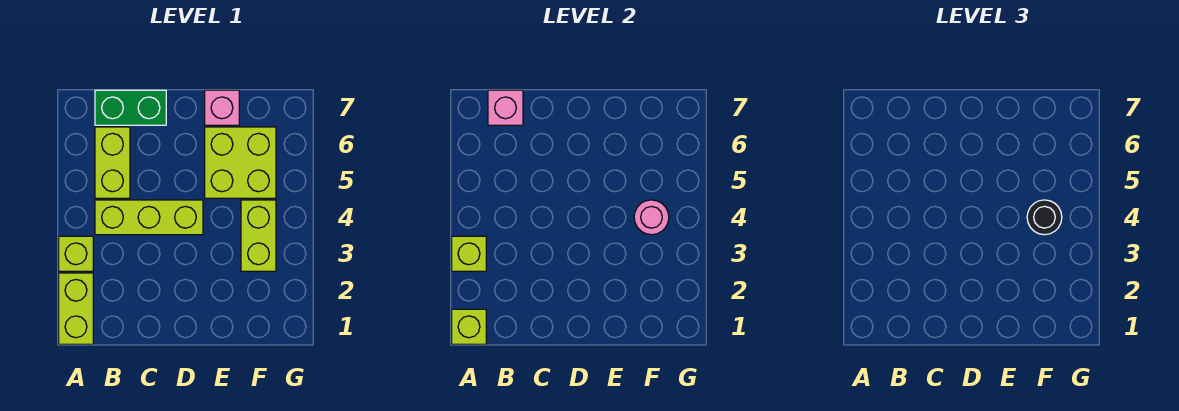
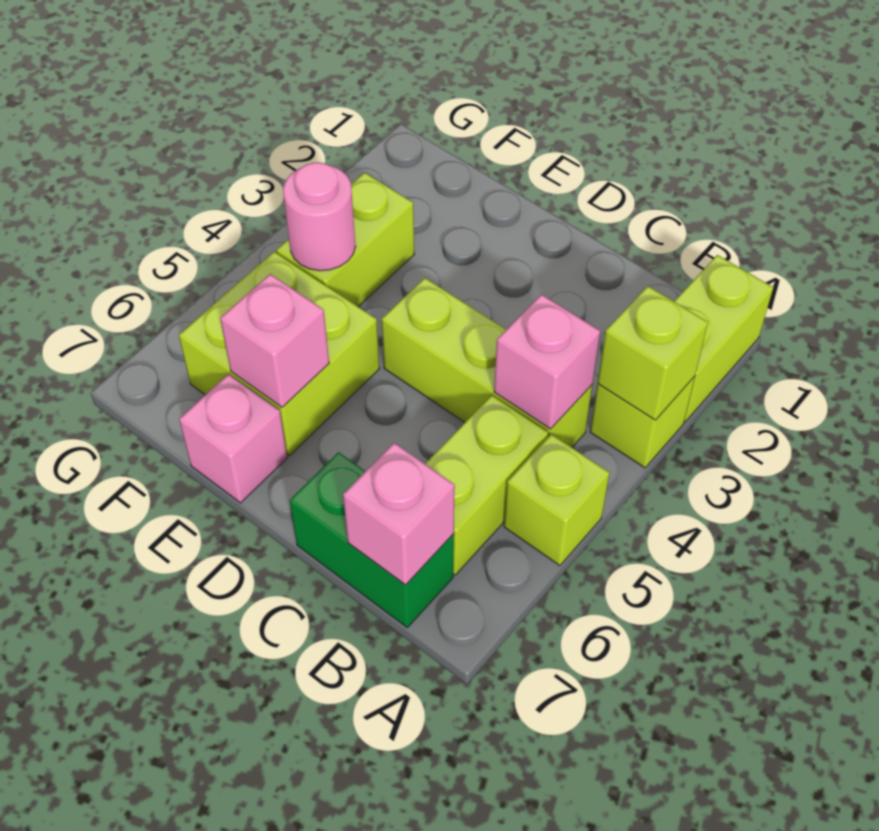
lime 1x1 brick [452,309,486,344] -> lime 1x1 brick moved to [504,434,609,566]
none -> pink 1x1 brick [494,295,600,429]
none -> pink 1x1 brick [220,274,329,407]
black 1x1 round brick [1027,200,1062,235] -> none

